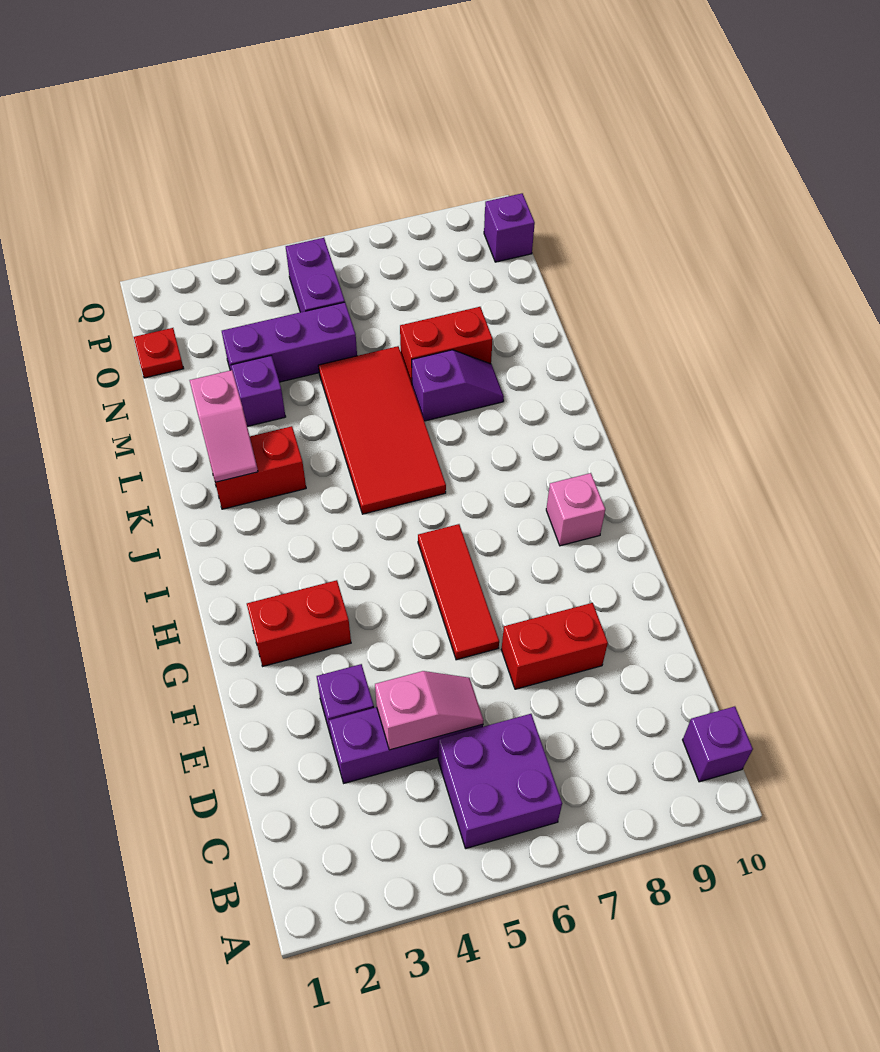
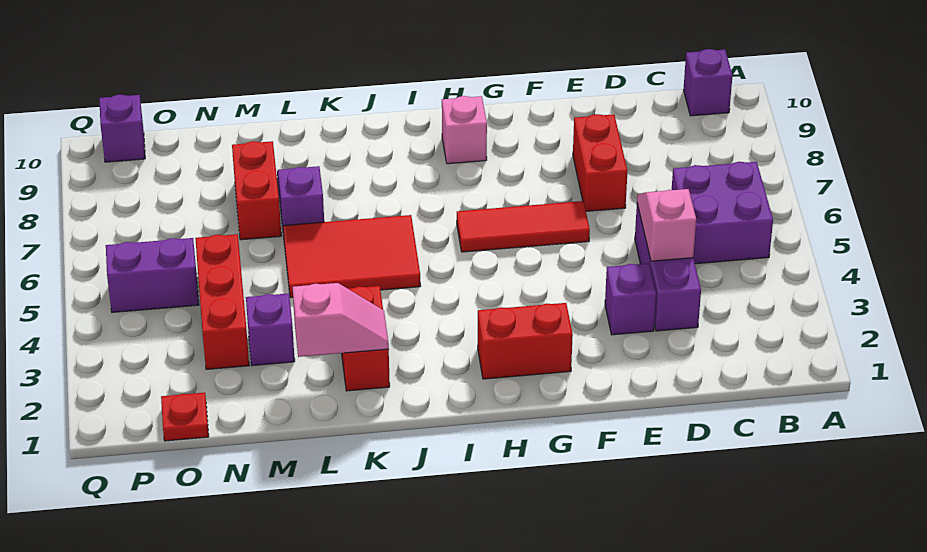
red 1x2 brick [247,580,351,666] -> red 1x2 brick turned to [478,303,573,379]
red 2x4 tile [318,346,446,514] -> red 2x3 tile [283,215,421,298]
purple 1x3 brick [222,302,357,382] -> red 1x3 brick [195,234,249,369]

